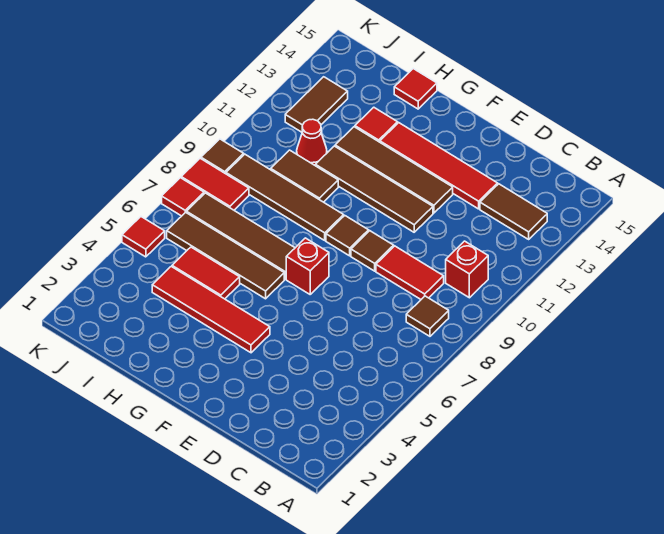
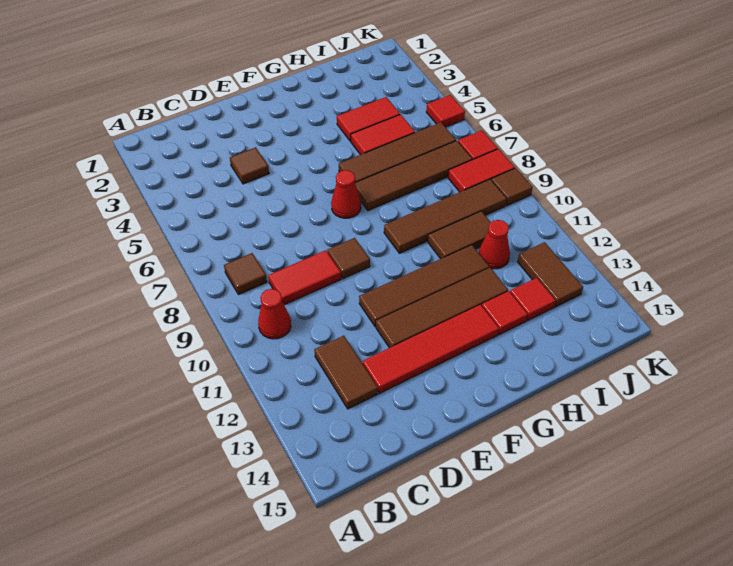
red 1x1 brick [446,241,488,298] -> red 1x1 cone [258,289,291,339]
brown 1x2 tile [480,184,547,239] -> brown 1x2 tile turned to [314,336,378,409]
red 1x4 tile [152,267,270,353] -> red 1x2 tile [337,97,400,141]
red 1x1 brick [286,238,329,294] -> red 1x1 cone [331,170,361,218]
brown 1x1 tile [326,216,369,256] -> brown 1x1 tile moved to [230,147,269,184]
red 1x1 tile [394,69,437,109] -> red 1x1 tile moved to [510,278,556,321]

